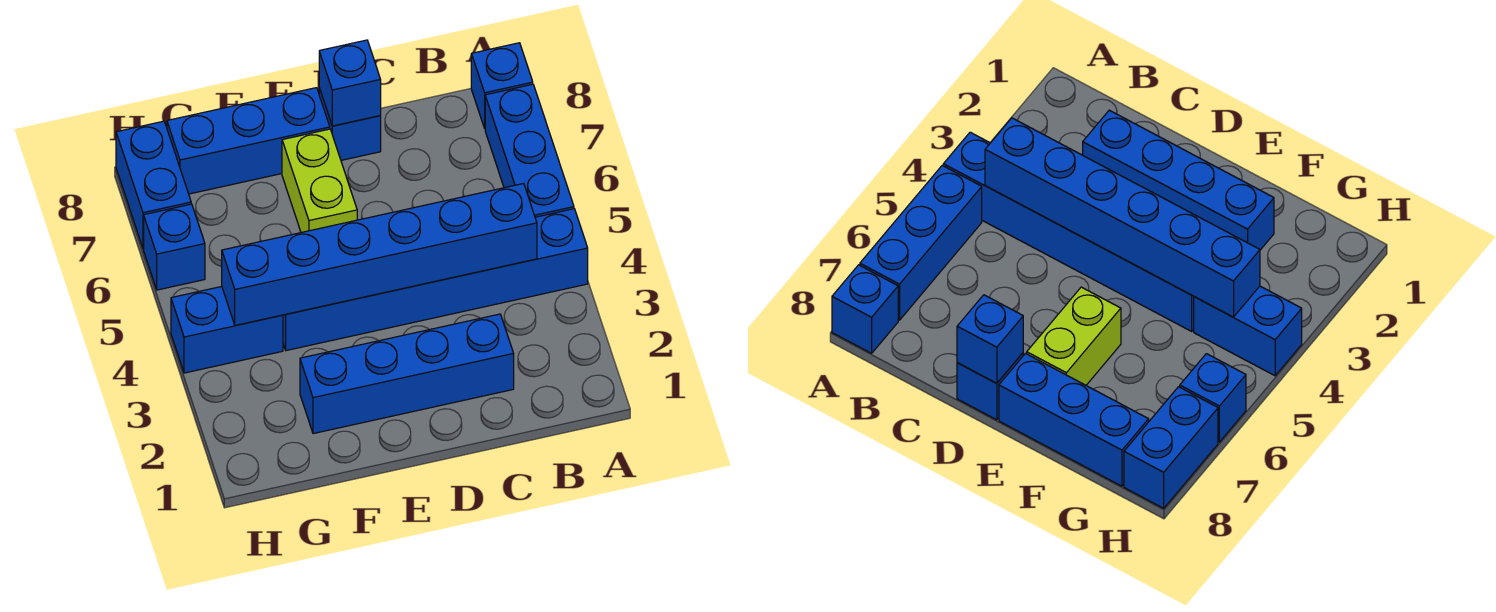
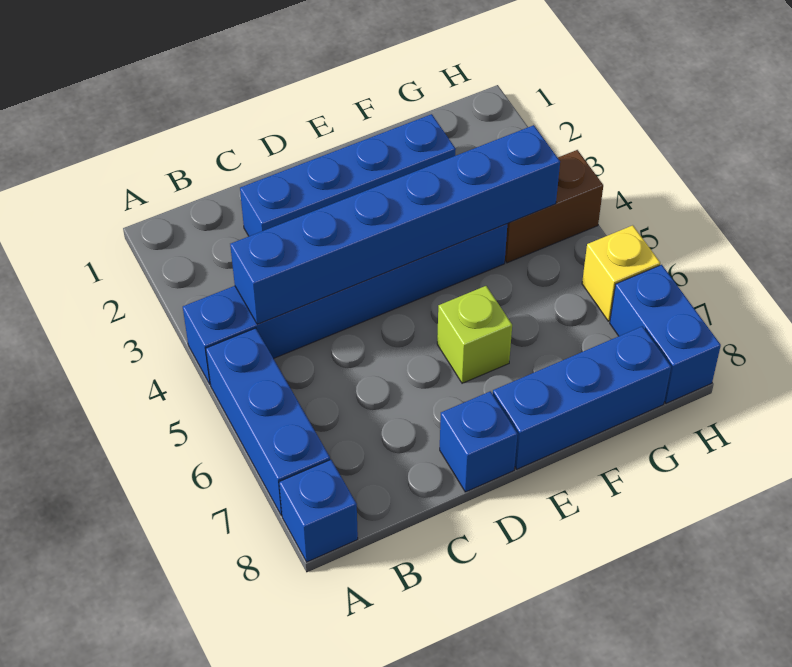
blue 1x1 brick [319,40,381,126] -> none
lime 1x2 brick [282,129,357,232] -> lime 1x1 brick [437,286,512,383]
blue 1x2 brick [171,287,283,373] -> brown 1x2 brick [505,150,603,263]
blue 1x1 brick [144,204,205,290] -> yellow 1x1 brick [582,225,660,321]

